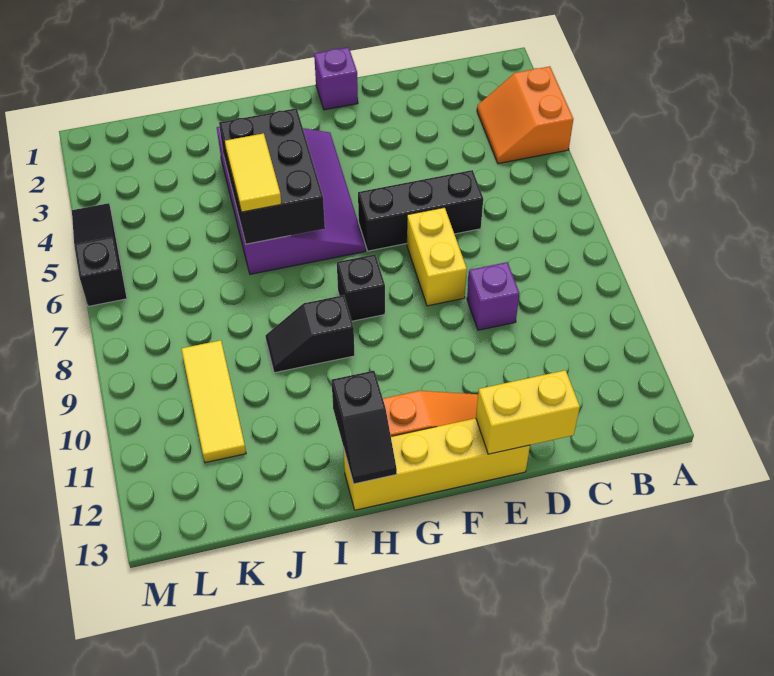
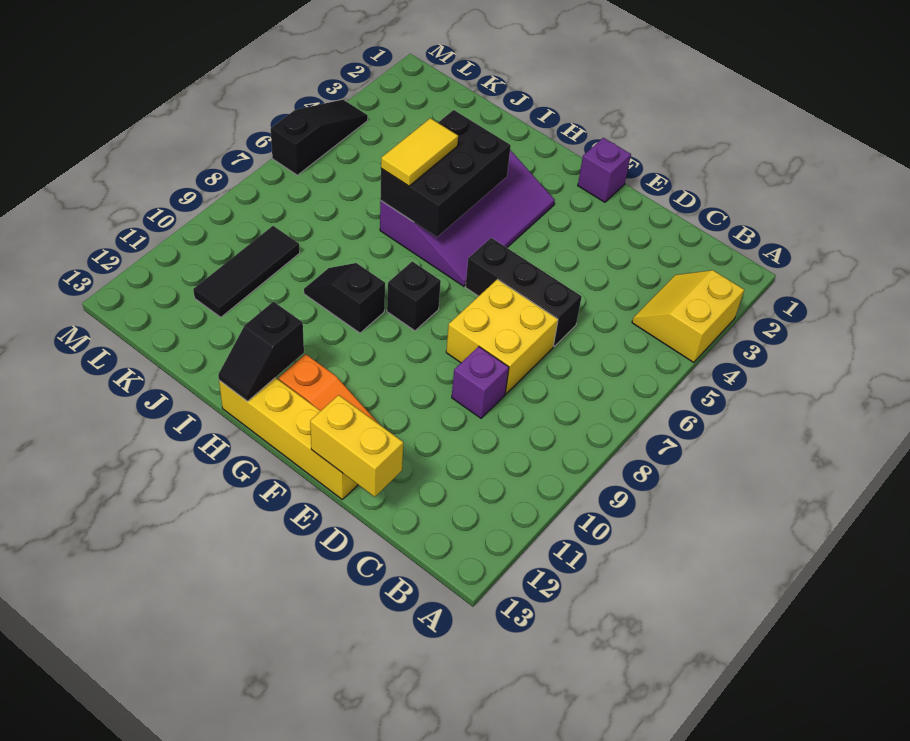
orange 2x2 slope [477,66,573,164] -> yellow 2x2 slope [632,270,744,363]
yellow 1x2 brick [407,207,467,306] -> yellow 2x2 brick [446,279,558,394]
yellow 1x3 tile [182,340,246,463] -> black 1x3 tile [193,226,300,317]

